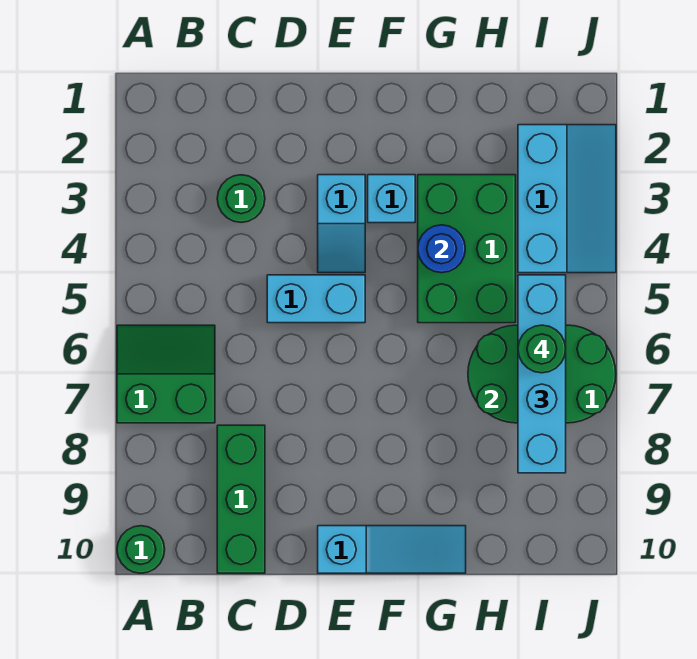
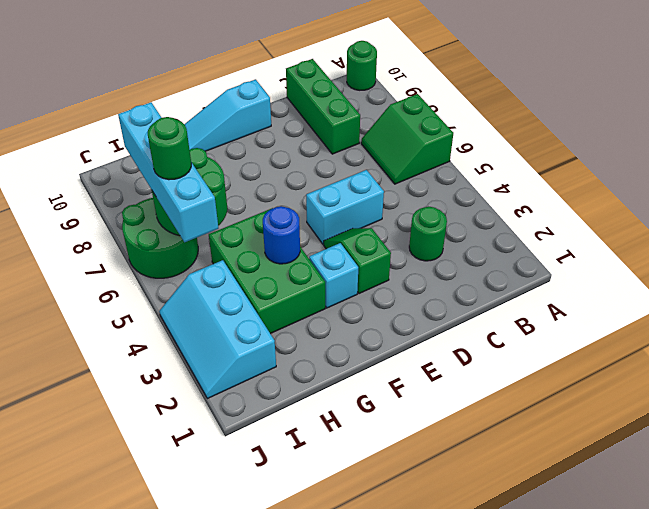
green 2x2 slope [117,325,215,423] -> green 2x2 slope turned to [361,94,453,184]
cyan 1x2 slope [318,175,365,273] -> green 1x2 slope [324,228,391,294]

